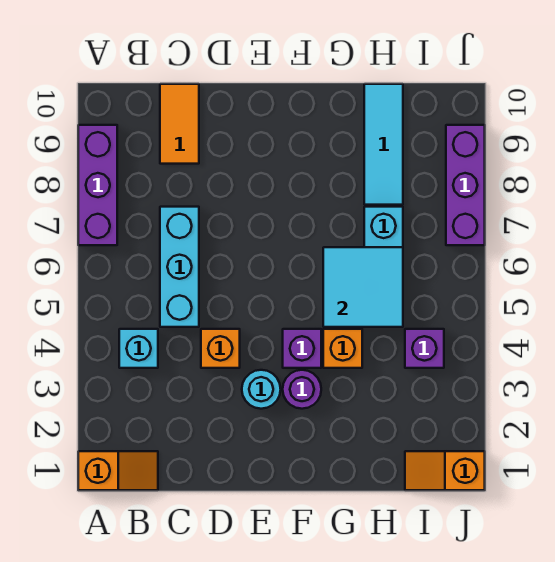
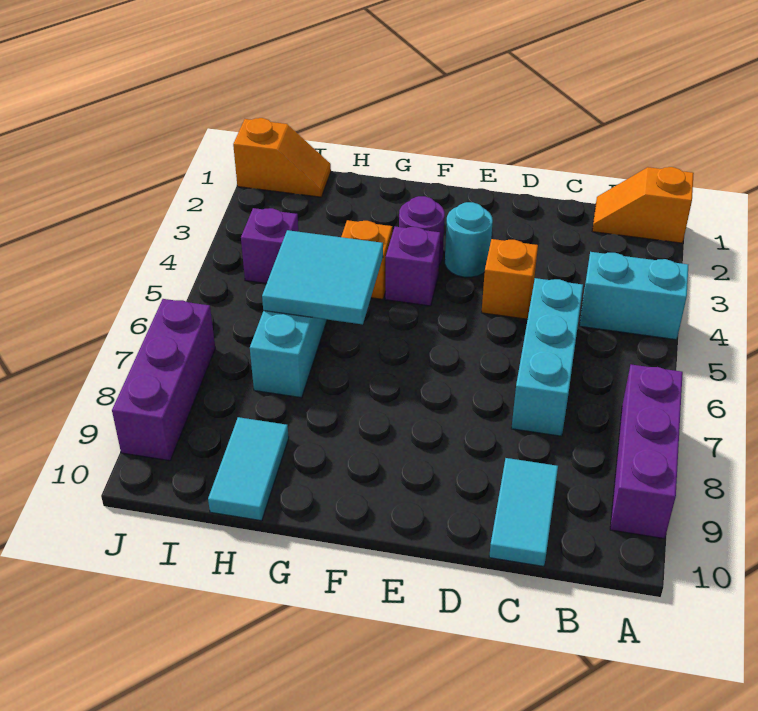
cyan 1x1 brick [119,329,158,368] -> cyan 1x2 brick [580,252,688,340]
orange 1x2 tile [160,84,199,164] -> cyan 1x2 tile [489,458,558,567]
cyan 1x3 tile [364,84,403,205] -> cyan 1x2 tile [208,417,289,521]

